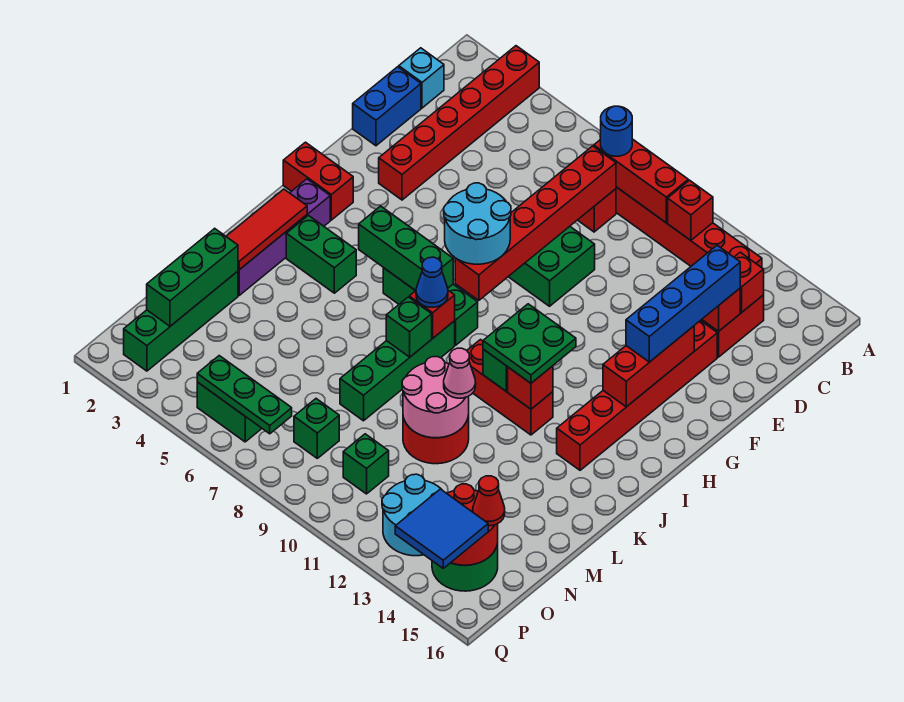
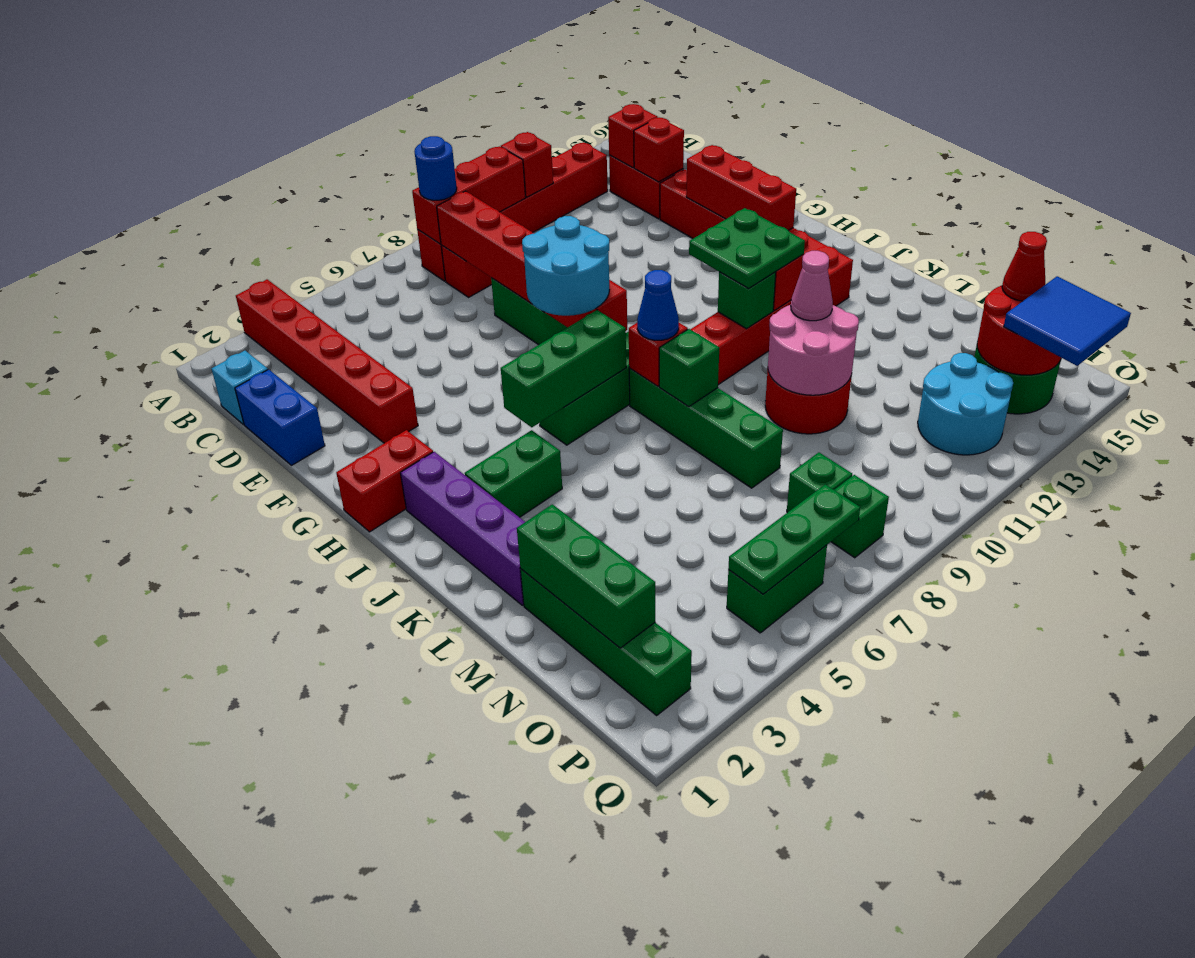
blue 1x4 brick [626,245,740,362] -> none
red 1x3 tile [226,189,307,270] -> none
green 1x1 brick [343,434,389,494] -> green 1x1 brick moved to [831,475,889,558]

